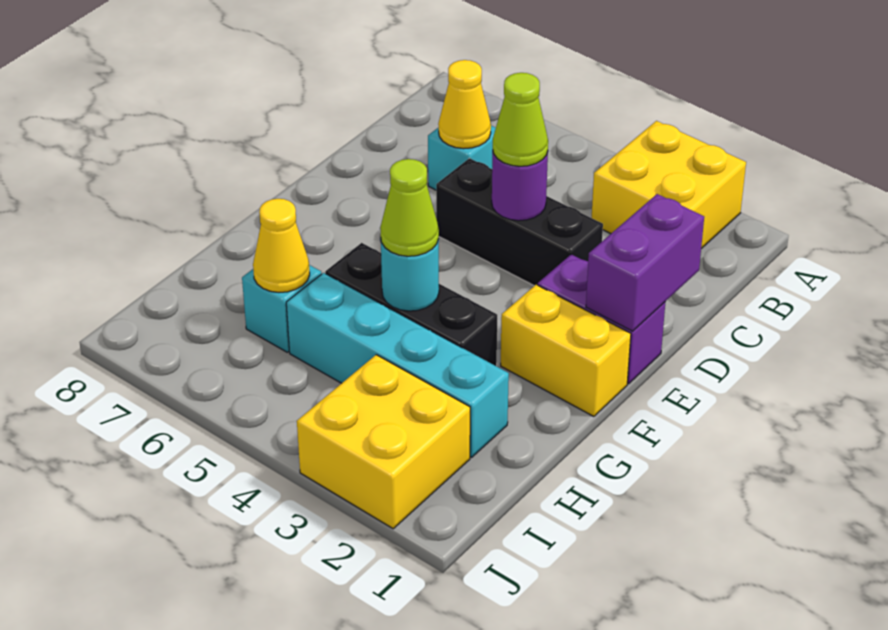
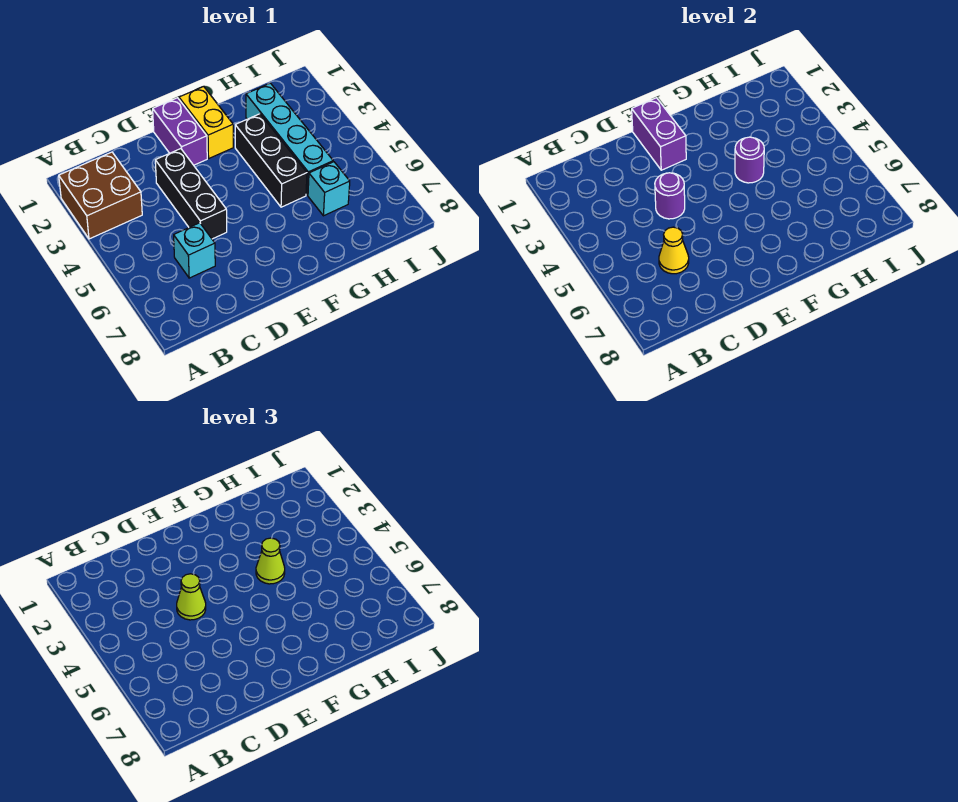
yellow 2x2 brick [592,121,746,249] -> brown 2x2 brick [59,152,142,239]
purple 1x2 brick [586,194,704,331] -> purple 1x2 brick turned to [632,98,686,170]
cyan 1x1 round brick [381,239,439,311] -> purple 1x1 round brick [735,137,764,183]
yellow 1x1 cone [253,199,310,292] -> none
yellow 2x2 brick [297,355,470,529] -> none

